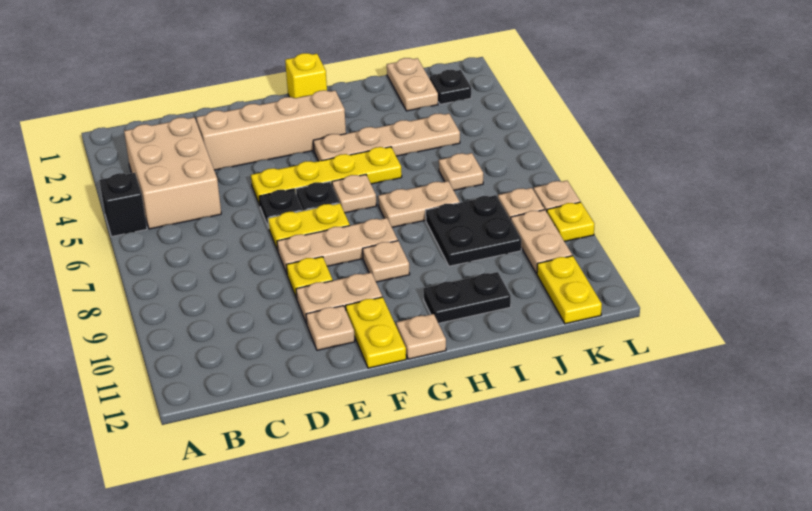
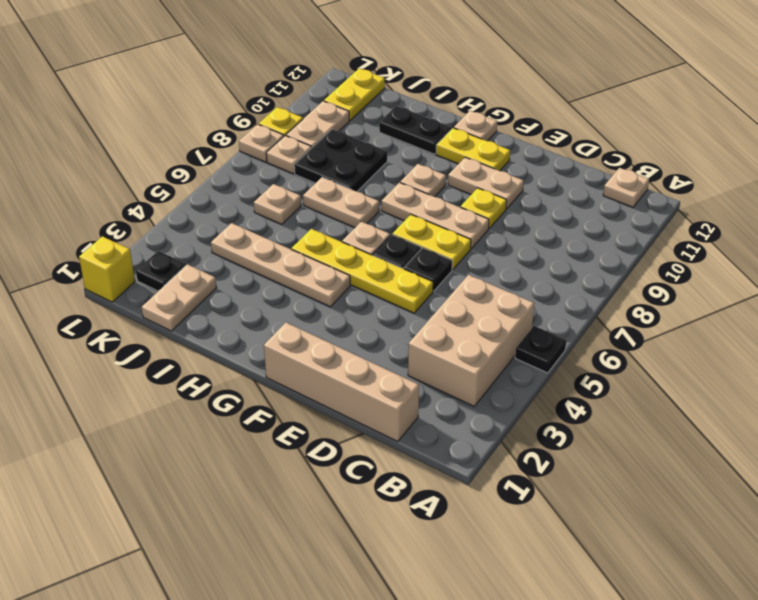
black 1x1 brick [99,173,147,237] -> black 1x1 plate [515,326,566,373]
tan 1x4 brick [196,90,346,170] -> tan 1x4 brick moved to [264,323,419,441]
tan 1x1 plate [306,306,355,350] -> tan 1x1 plate moved to [603,168,649,207]
yellow 1x2 plate [346,297,406,368] -> yellow 1x2 plate turned to [436,128,510,171]
yellow 1x1 brick [285,53,327,98] -> yellow 1x1 brick moved to [79,236,135,302]

